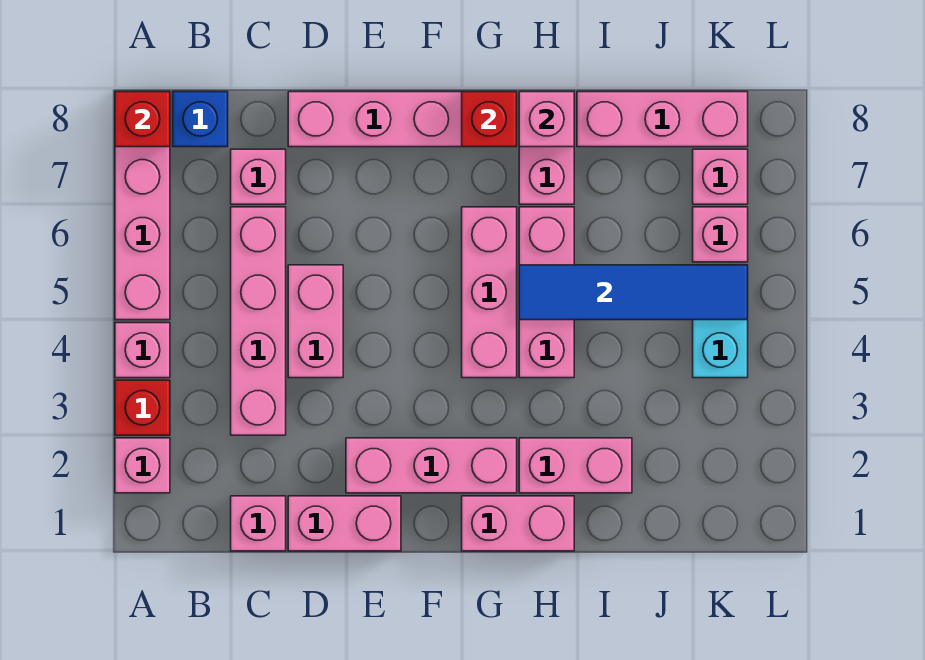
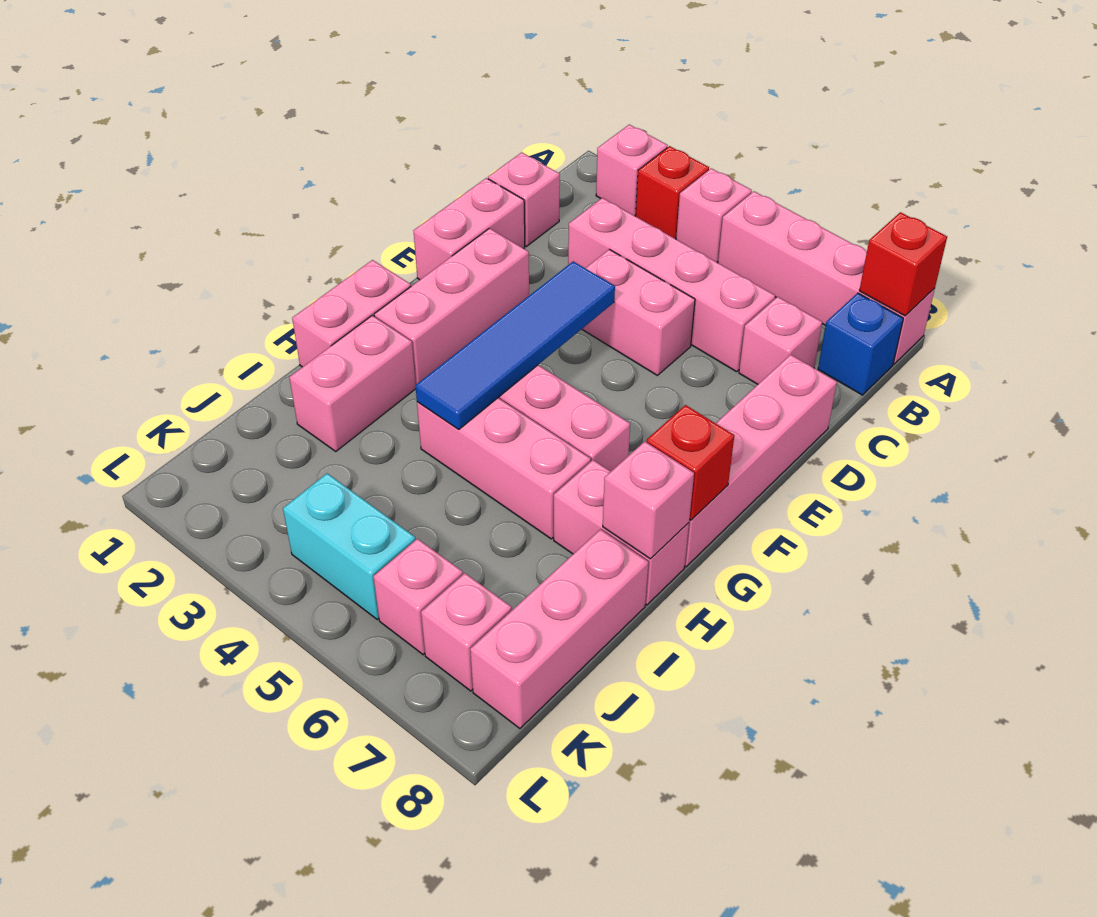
blue 1x4 tile [519,265,748,320] -> blue 1x4 tile moved to [415,261,615,429]

